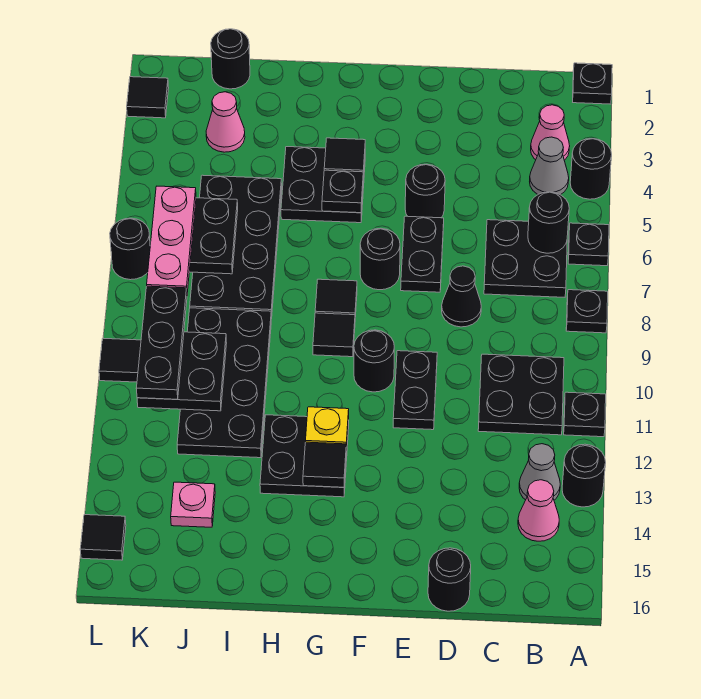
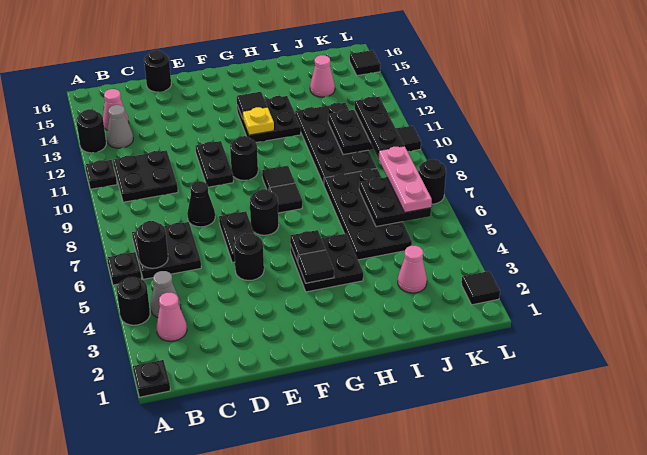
black 1x1 plate [566,290,608,333] -> none
black 1x1 round brick [211,29,250,89] -> none
pink 1x1 plate [171,482,215,527] -> pink 1x1 cone [310,55,335,97]

